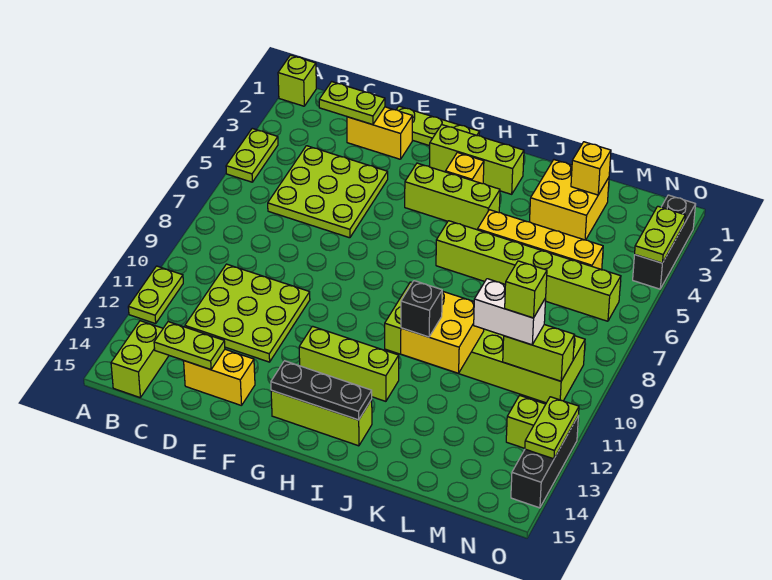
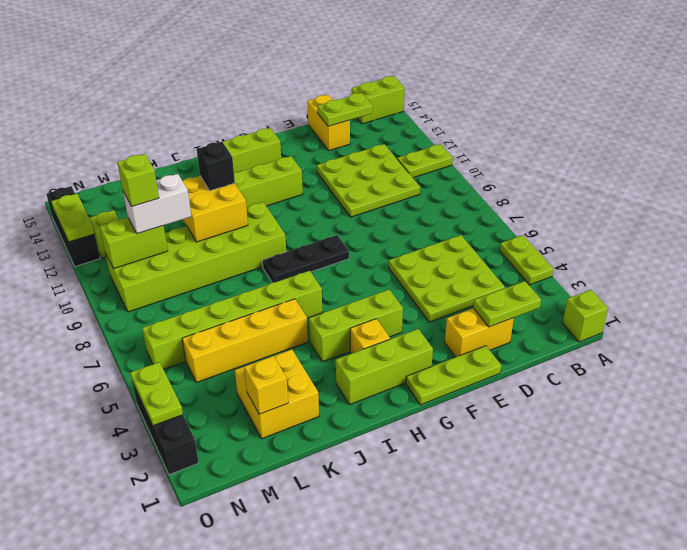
lime 1x2 plate [128,266,183,324] -> lime 1x2 plate turned to [397,144,453,178]
lime 1x2 brick [111,321,169,397] -> lime 1x2 brick turned to [352,76,405,124]
yellow 1x2 brick [184,349,255,406] -> yellow 1x2 brick turned to [307,95,350,151]
black 1x3 plate [271,361,372,420] -> black 1x3 plate moved to [262,235,349,283]

